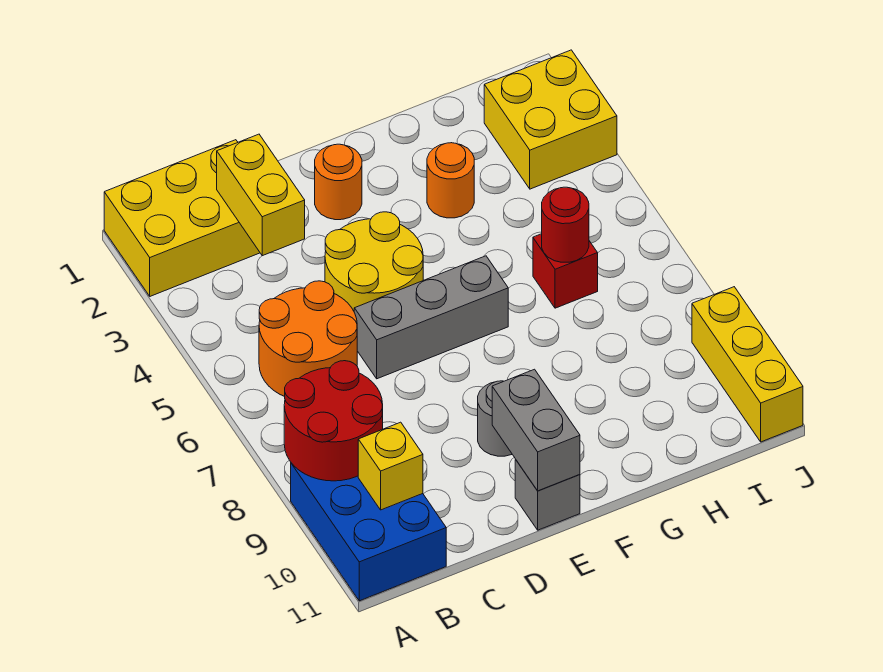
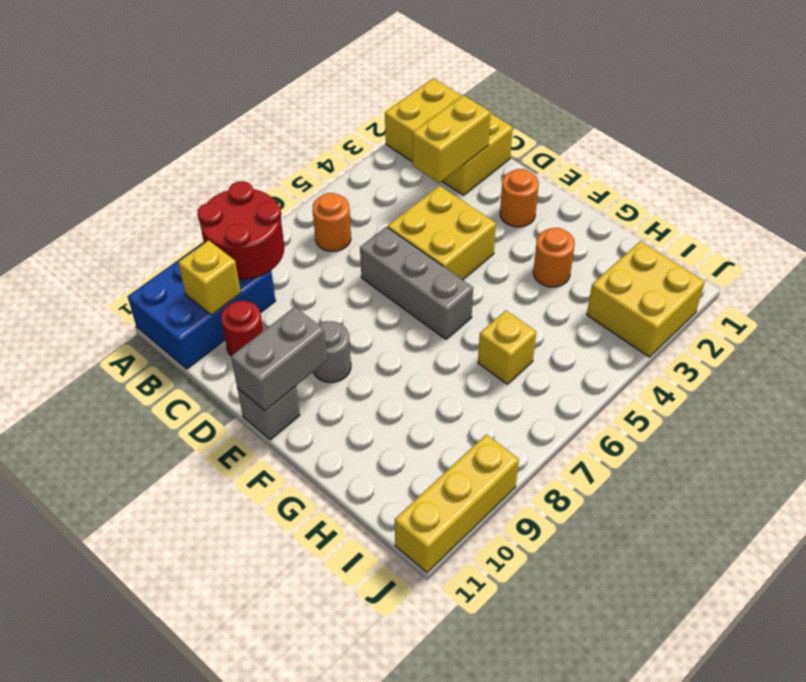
orange 2x2 round brick [259,281,357,397] -> orange 1x1 round brick [312,193,351,251]
yellow 2x2 round brick [325,212,423,311] -> yellow 2x2 brick [388,186,496,280]
red 1x1 brick [533,234,598,308] -> yellow 1x1 brick [478,311,536,384]
red 1x1 round brick [542,187,589,262] -> red 1x1 round brick moved to [221,301,263,356]

